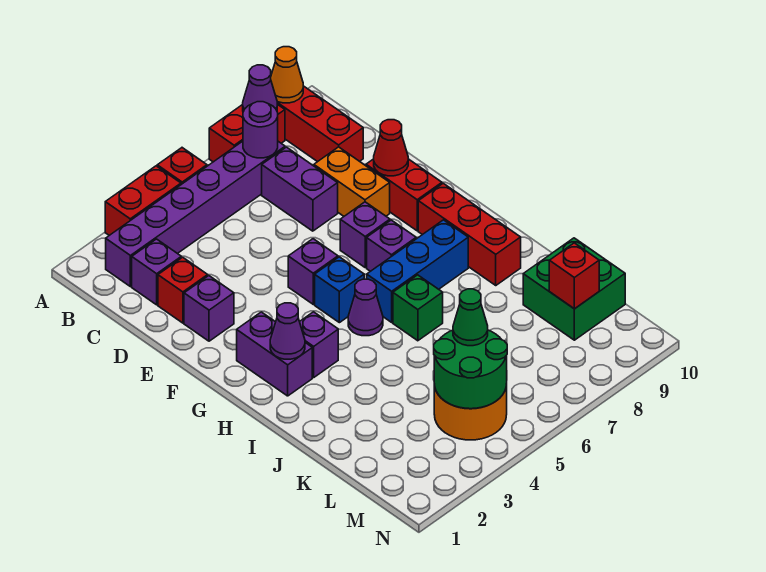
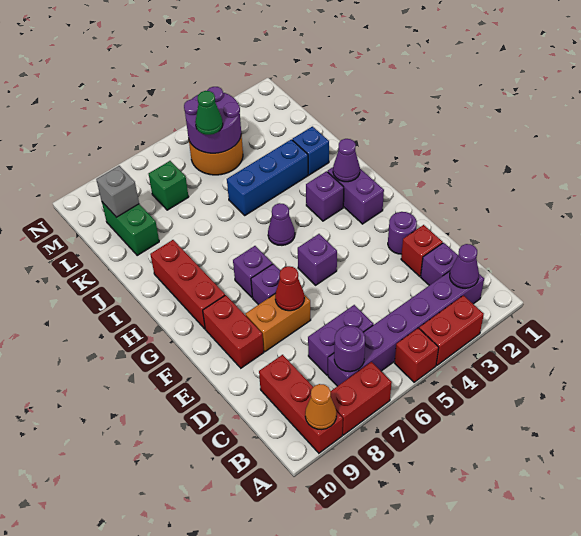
purple 1x1 cone [243,65,277,112] -> purple 1x1 cone moved to [450,244,479,288]
purple 1x2 brick [262,147,338,231] -> purple 1x2 brick turned to [308,305,373,375]
orange 1x2 brick [314,147,390,216] -> orange 1x2 brick turned to [246,294,311,352]
purple 1x1 brick [184,276,234,341] -> purple 1x1 round brick [388,212,417,254]
red 1x1 cone [374,120,408,176] -> red 1x1 cone moved to [275,266,304,311]
blue 1x1 brick [315,257,364,323] -> blue 1x1 brick moved to [292,127,329,175]
blue 1x3 brick [367,220,468,322] -> blue 1x3 brick moved to [227,139,308,215]
green 1x1 brick [393,275,443,341] -> green 1x1 brick moved to [149,161,188,210]
green 2x2 brick [523,238,625,340] -> green 1x2 brick [102,202,159,255]
green 2x2 round brick [434,330,507,409] -> purple 2x2 round brick [184,87,241,153]
red 1x1 brick [549,243,599,309] -> grey 1x1 brick [96,166,139,217]

